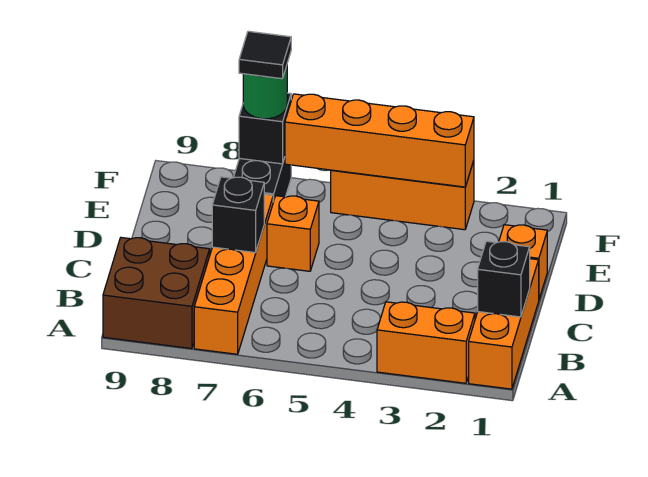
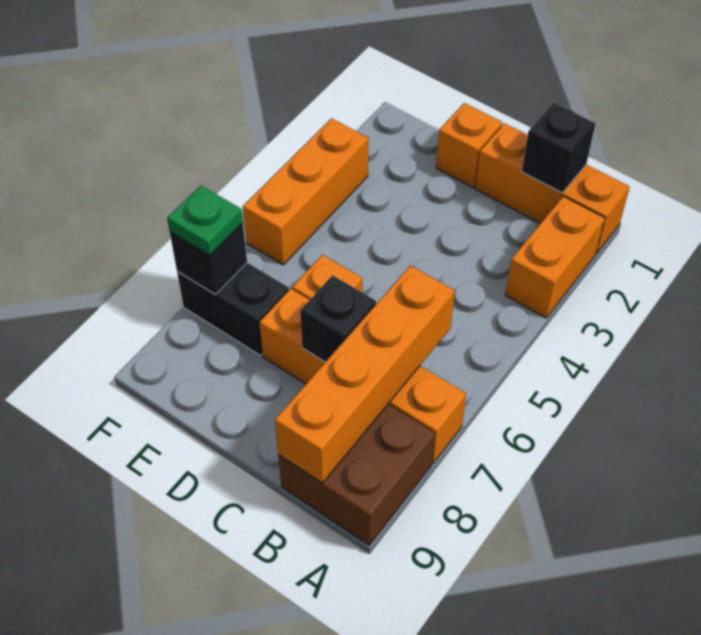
orange 1x4 brick [285,94,474,187] -> orange 1x4 brick moved to [275,266,455,483]
green 1x1 round brick [243,66,287,119] -> green 1x1 plate [167,186,243,255]
black 1x1 tile [239,31,291,79] -> none

